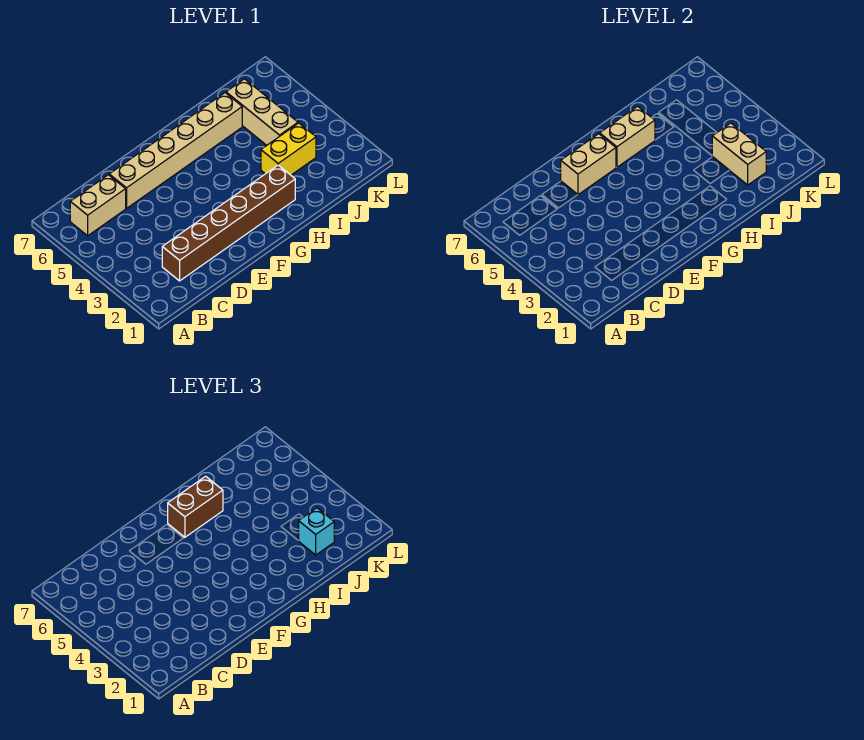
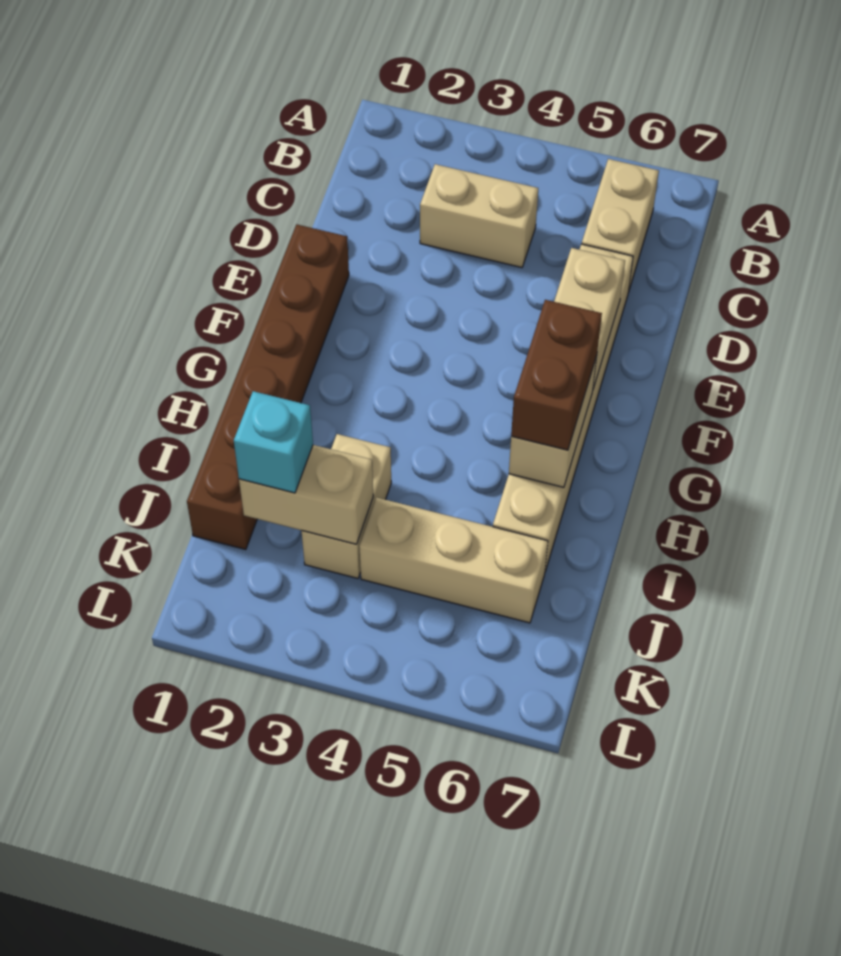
brown 1x6 brick [162,165,295,281] -> brown 1x6 brick moved to [187,225,349,550]
none -> tan 1x2 brick [420,164,538,268]
yellow 1x2 brick [261,123,316,175] -> tan 1x2 brick [302,434,391,578]

